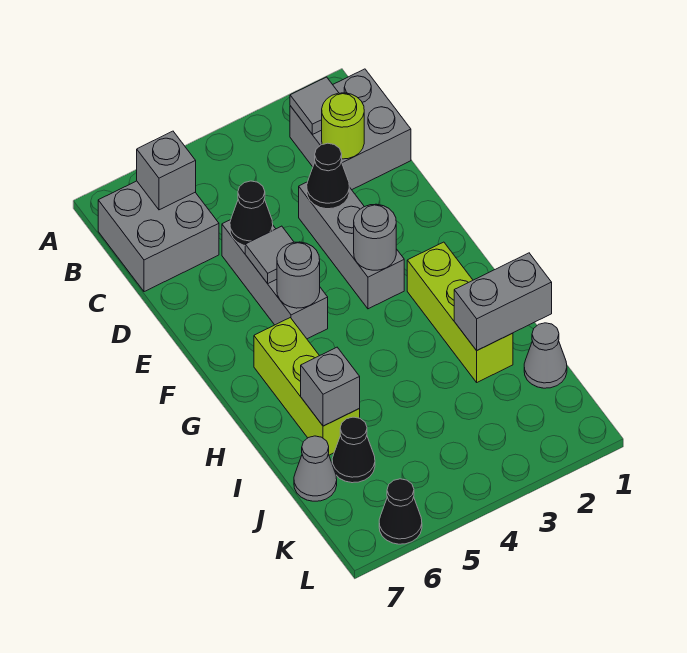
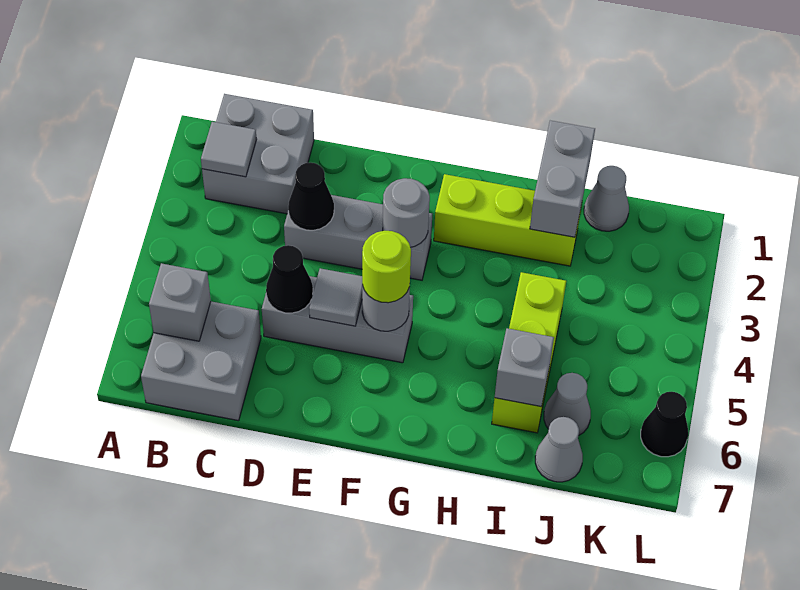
lime 1x1 round brick [322,93,364,159] -> lime 1x1 round brick moved to [362,231,411,303]
lime 1x3 brick [254,318,360,455] -> lime 1x3 brick turned to [492,272,566,433]
black 1x1 cone [332,417,375,483] -> grey 1x1 cone [544,373,591,435]

